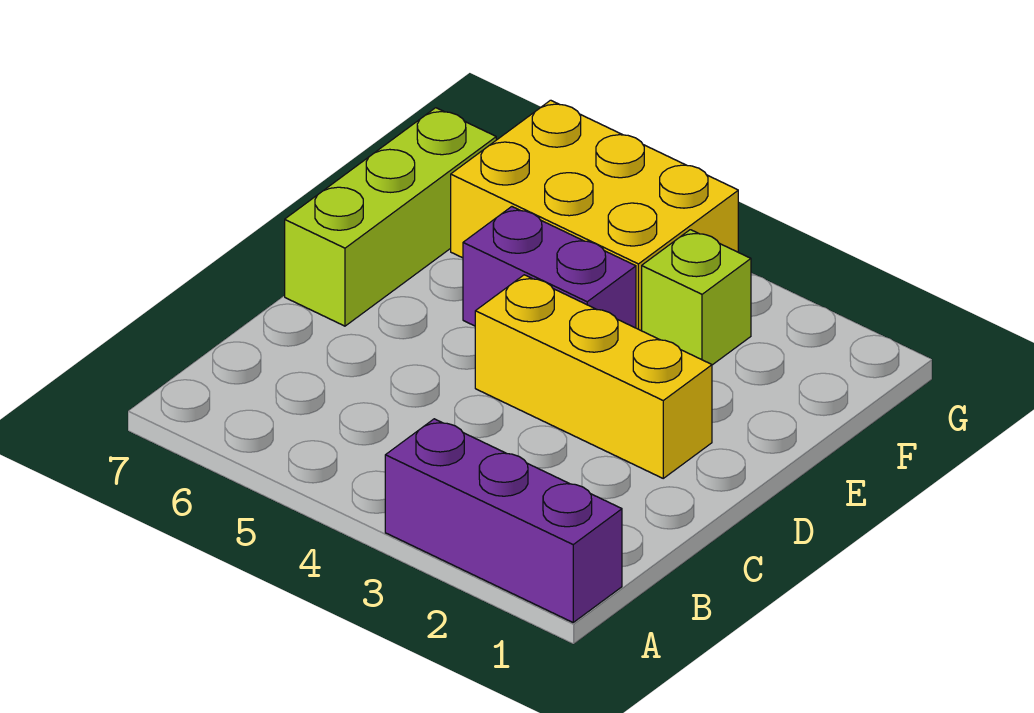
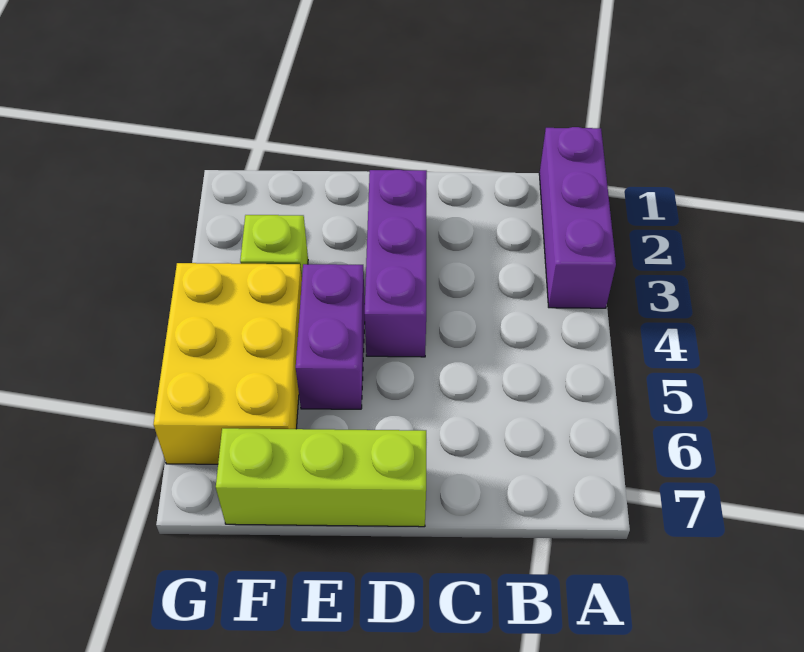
yellow 1x3 brick [475,275,712,478] -> purple 1x3 brick [365,170,427,357]

